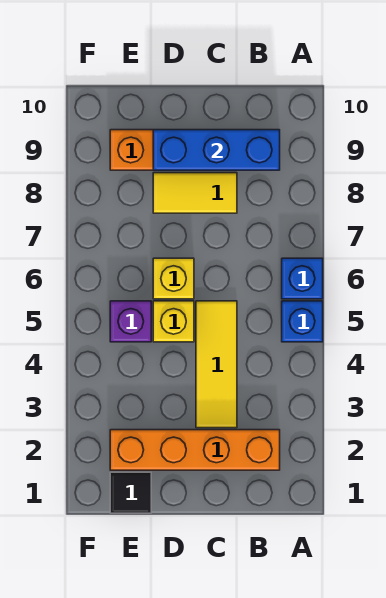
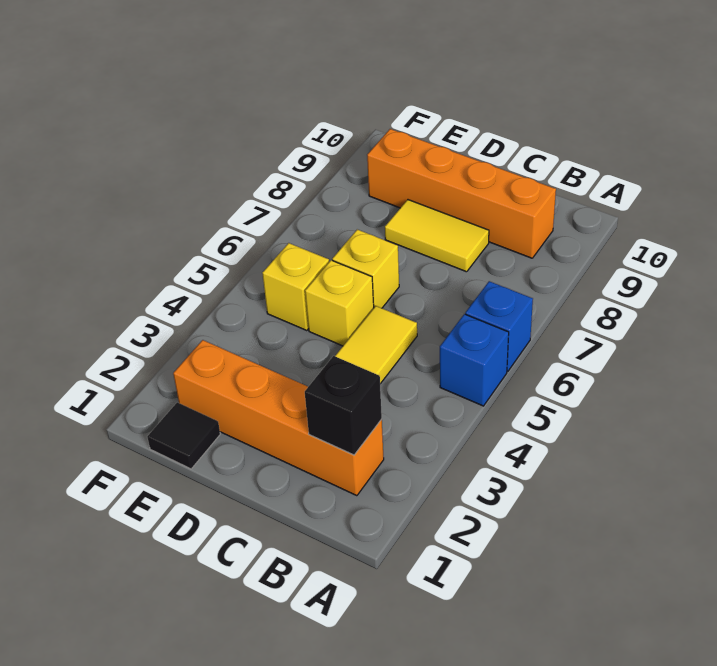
none -> black 1x1 brick [305,356,382,455]
blue 1x3 brick [153,130,280,170] -> none
purple 1x1 brick [110,301,151,342] -> yellow 1x1 brick [262,243,329,331]

